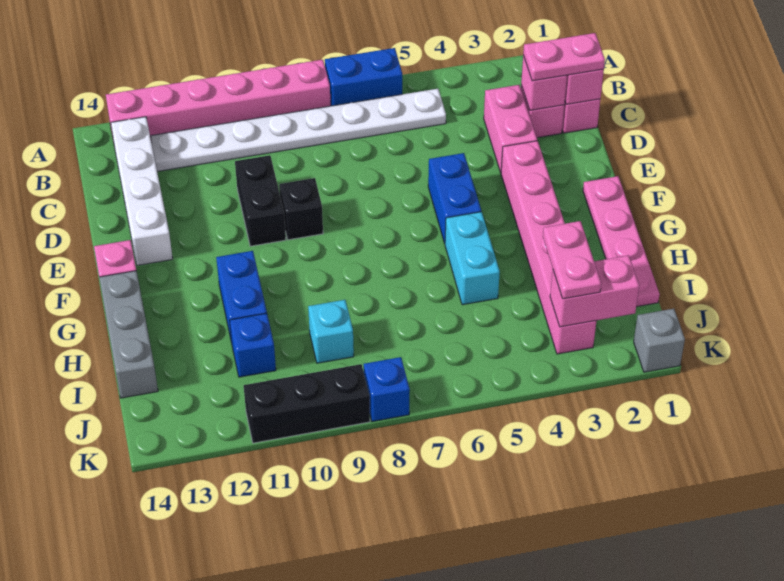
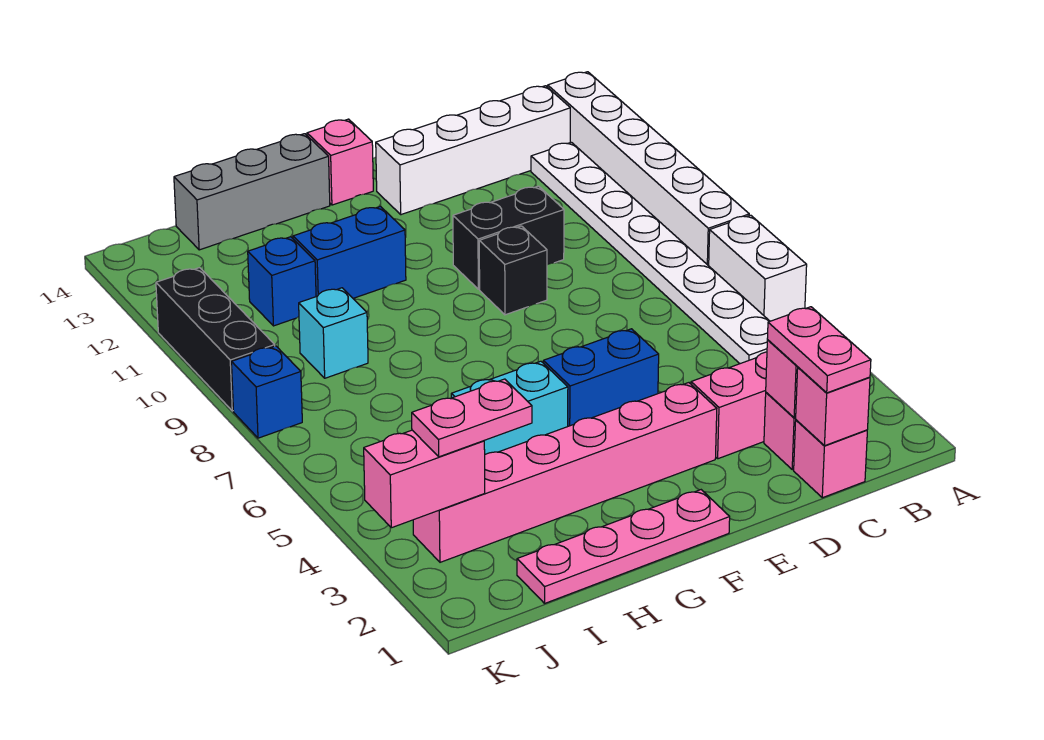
blue 1x2 brick [325,48,402,106] -> white 1x2 brick [709,215,807,321]
pink 1x6 brick [106,60,331,142] -> white 1x6 brick [548,72,749,266]
pink 1x2 brick [550,255,639,327] -> pink 1x2 brick turned to [364,430,485,528]
grey 1x1 brick [634,309,685,372] -> none

